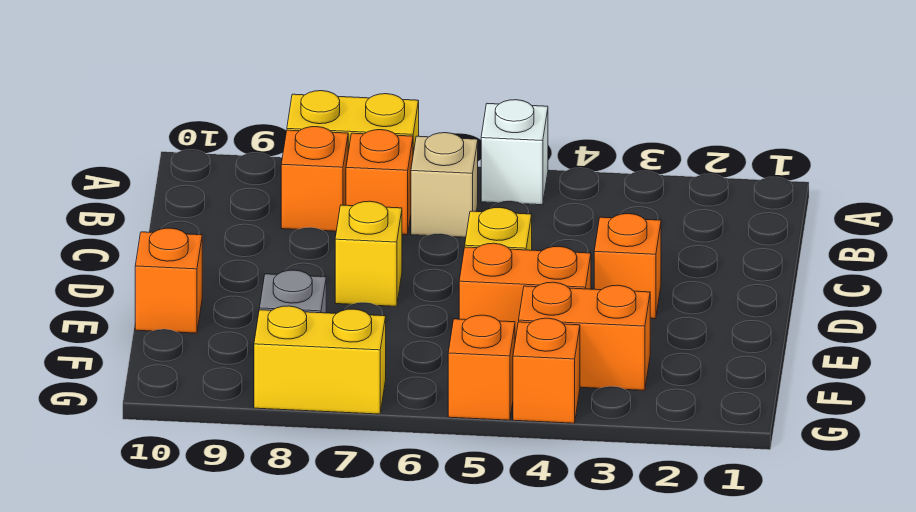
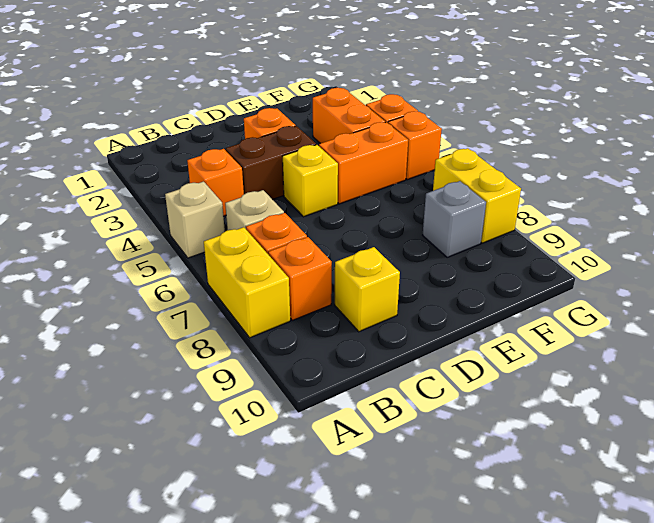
white 1x1 brick [481,100,548,205] -> tan 1x1 brick [165,182,225,258]
none -> brown 1x2 brick [226,126,316,200]
yellow 1x1 brick [335,201,402,306] -> yellow 1x1 brick moved to [335,247,400,332]
orange 1x2 brick [459,243,591,340] -> orange 1x2 brick turned to [319,122,408,204]
orange 1x1 brick [135,228,202,333] -> orange 1x1 brick moved to [187,149,244,216]

